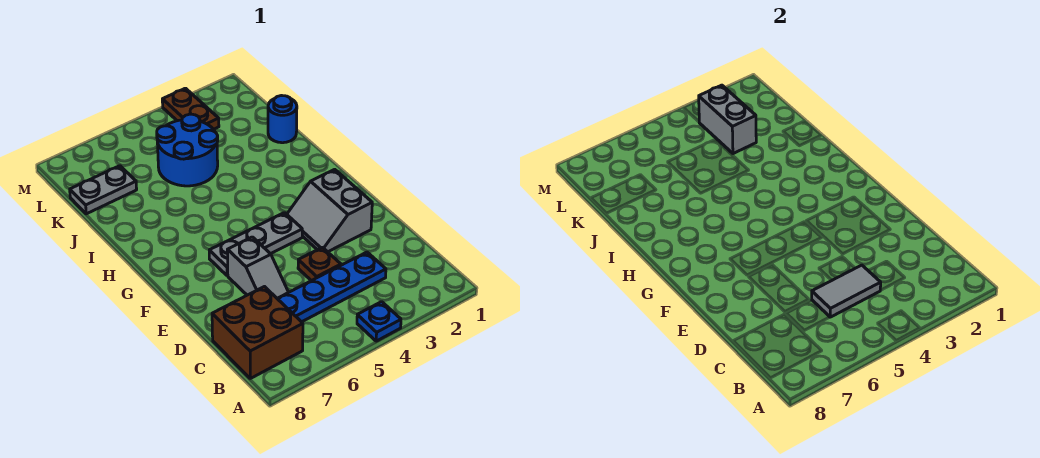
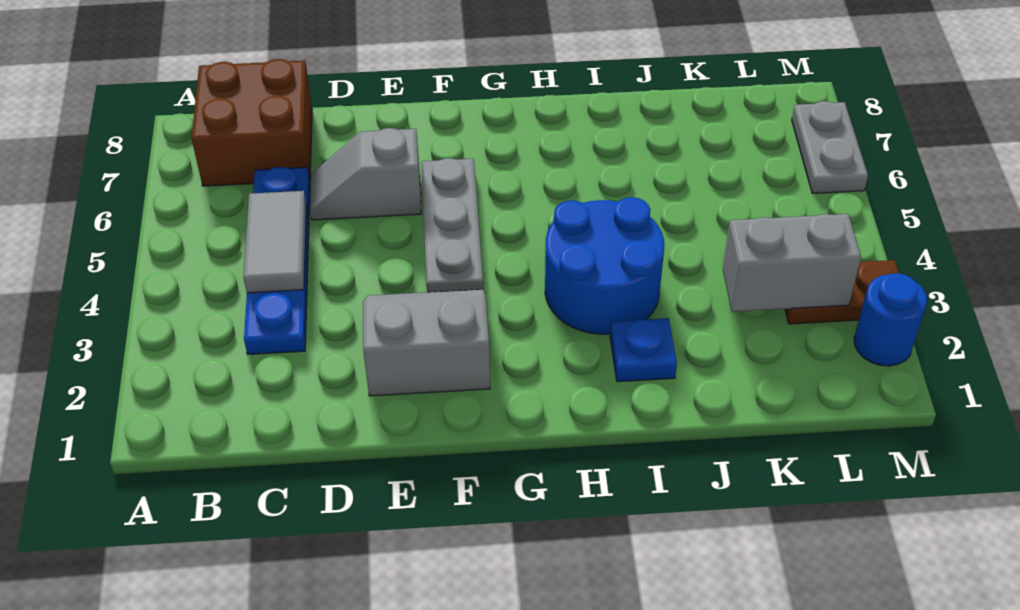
blue 1x1 plate [357,302,401,341] -> blue 1x1 plate moved to [610,318,677,382]
brown 1x1 plate [298,247,341,281] -> none
blue 1x1 round brick [268,96,297,143] -> blue 1x1 round brick moved to [854,273,927,366]
blue 2x2 round brick [157,114,218,186] -> blue 2x2 round brick moved to [545,197,664,334]
grey 1x2 plate [70,166,137,214] -> grey 1x2 plate moved to [792,101,868,193]

